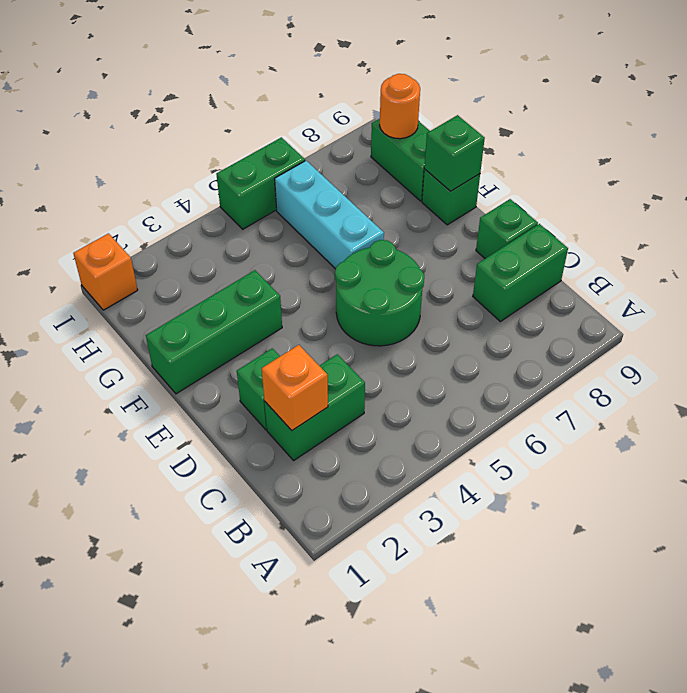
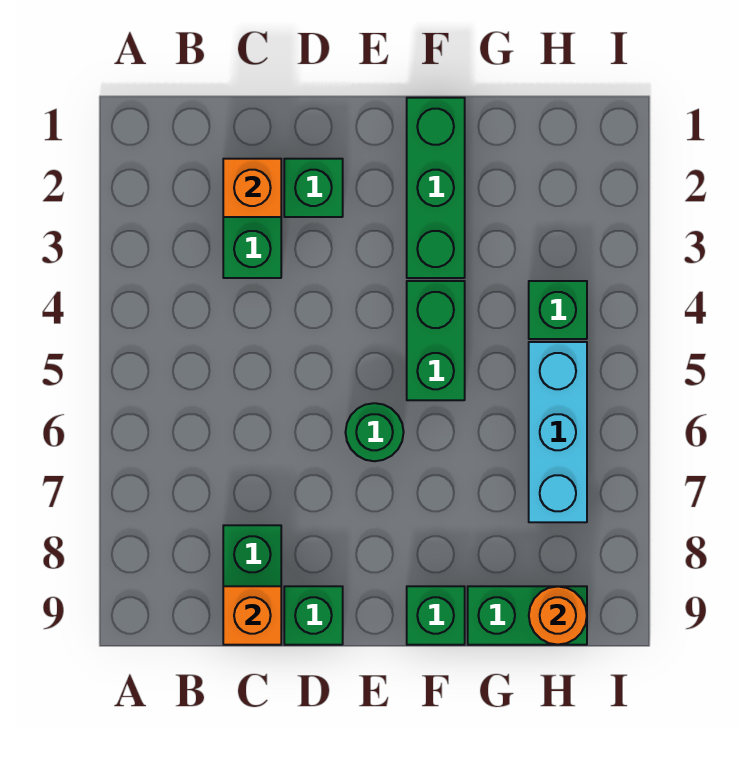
green 2x2 round brick [335,240,424,346] -> green 1x1 round brick [345,403,404,461]
cyan 1x3 brick [275,161,384,269] -> cyan 1x3 brick turned to [529,342,587,522]
green 1x1 brick [424,115,485,191] -> green 1x1 brick moved to [529,281,587,339]
orange 1x1 brick [73,233,138,310] -> orange 1x1 brick moved to [223,586,281,645]
green 1x2 brick [216,137,305,229] -> green 1x2 brick moved to [407,281,465,400]

